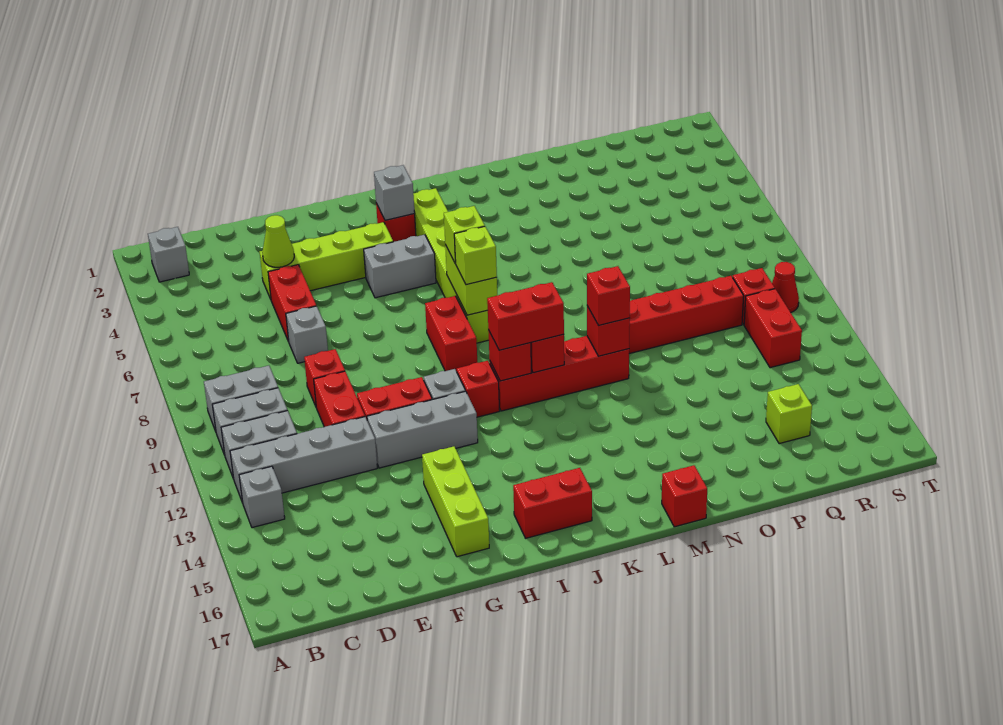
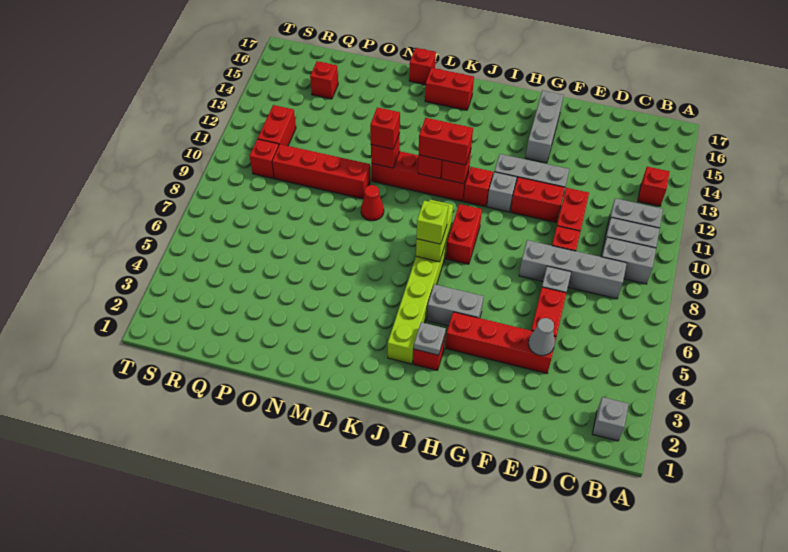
grey 1x4 brick [230,417,377,503] -> grey 1x4 brick moved to [519,240,627,299]
grey 1x1 brick [239,466,285,528] -> red 1x1 brick [638,167,670,206]
lime 1x4 brick [260,222,393,299] -> red 1x4 brick [446,312,556,373]
lime 1x1 cone [262,215,294,267] -> grey 1x1 cone [528,318,555,356]
lime 1x3 brick [422,446,489,557] -> grey 1x3 brick [525,90,564,163]
grey 1x1 brick [374,165,415,220] -> grey 1x1 plate [414,322,446,355]
red 1x2 brick [513,468,592,538] -> red 1x2 brick moved to [425,68,474,110]
lime 1x1 brick [454,227,497,285] -> none
lime 1x1 brick [766,384,812,444] -> red 1x1 brick [310,61,338,99]
red 1x1 cone [772,262,799,312] -> red 1x1 cone moved to [361,185,384,221]

